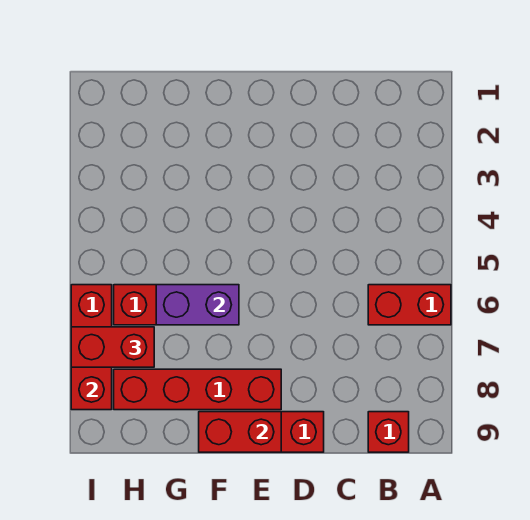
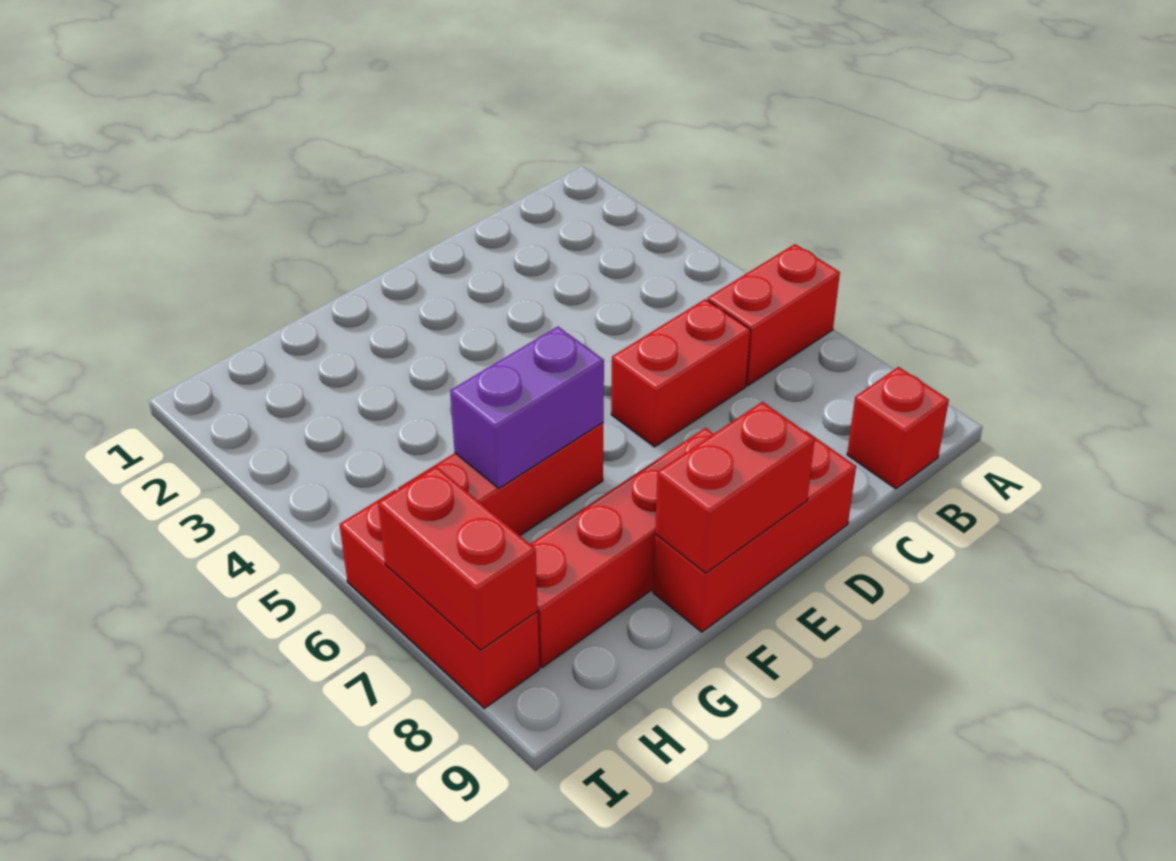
red 1x2 brick [71,327,154,367] -> red 1x2 brick moved to [611,299,750,447]

